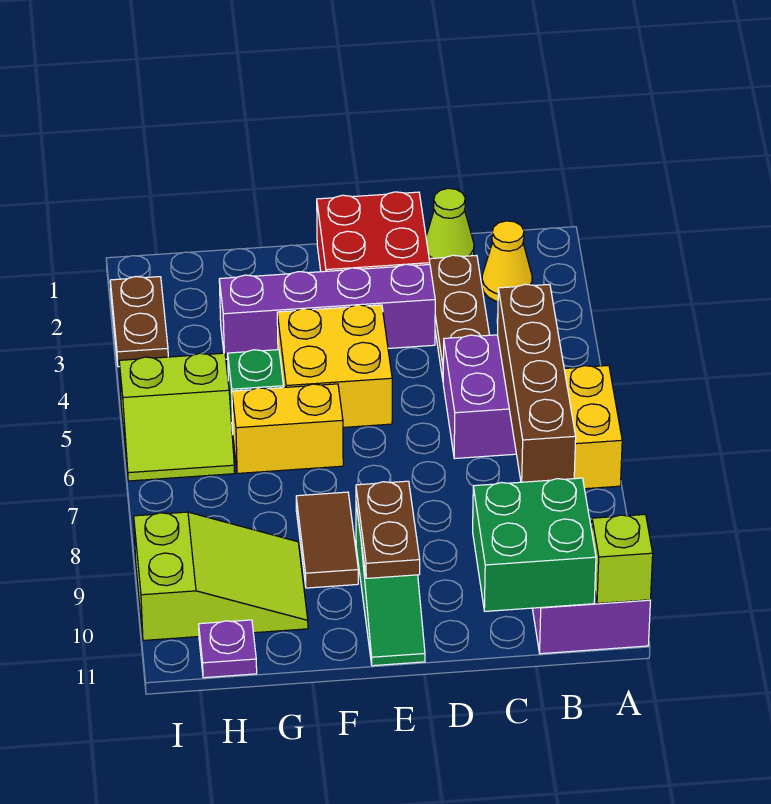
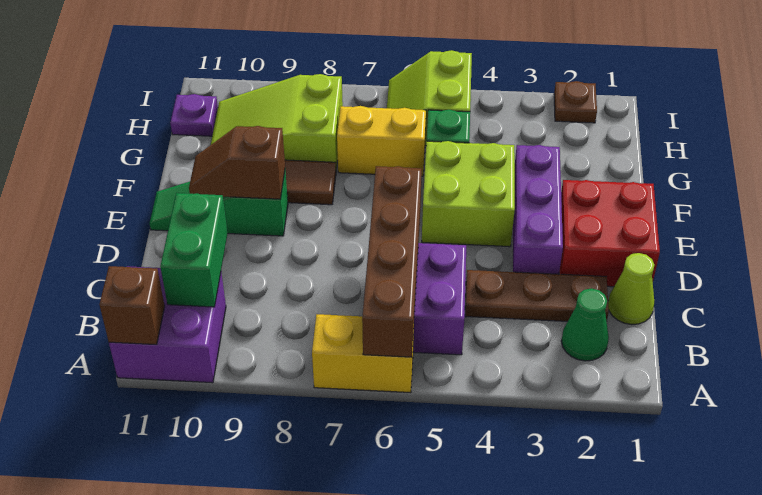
lime 1x1 brick [592,514,653,604] -> brown 1x1 brick [99,266,165,345]
yellow 1x1 cone [482,221,532,302] -> green 1x1 cone [561,288,609,361]
brown 1x4 brick [498,284,576,482] -> brown 1x4 brick turned to [362,166,422,357]
green 2x2 brick [473,478,596,611] -> green 1x2 brick [160,193,228,307]
purple 1x4 brick [219,264,435,359] -> purple 1x3 brick [513,145,563,274]
yellow 2x2 brick [277,305,392,427] -> lime 2x2 brick [422,141,515,247]
brown 1x2 plate [356,481,420,578] -> brown 1x2 slope [189,126,285,199]
yellow 1x2 brick [232,384,343,473] -> yellow 1x2 brick turned to [337,106,426,176]
lime 2x3 slope [134,512,308,640] -> lime 2x3 slope turned to [211,74,343,169]
brown 1x2 plate [110,277,168,367] -> brown 1x1 plate [554,81,597,123]

